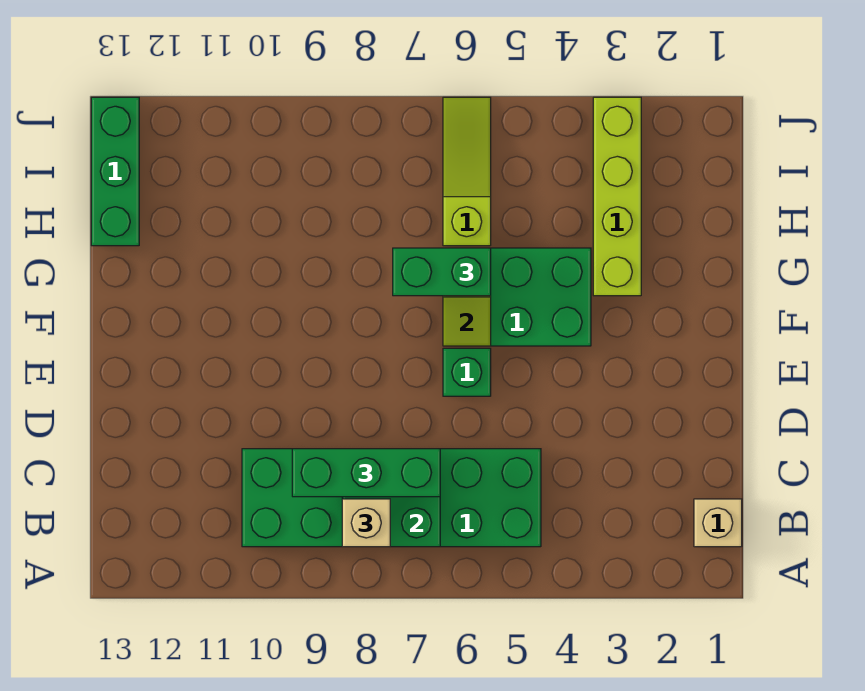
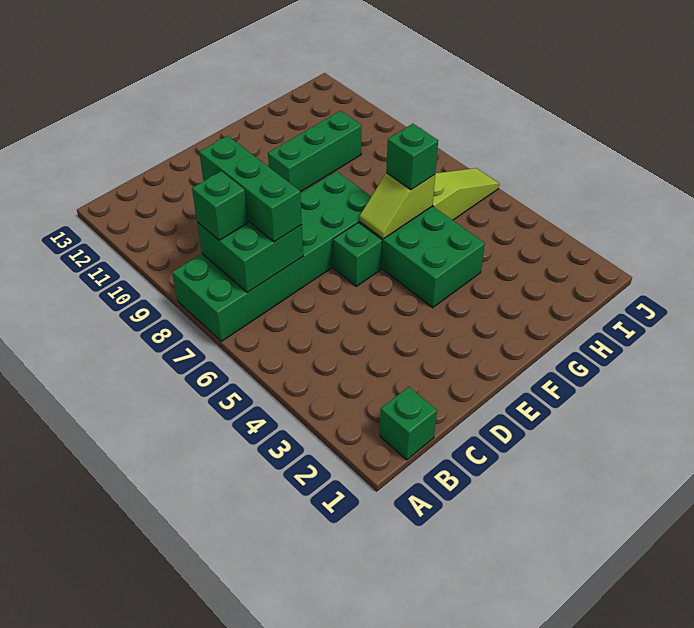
tan 1x1 brick [694,499,742,547] -> green 1x1 brick [380,387,437,460]
green 2x6 brick [242,449,541,547] -> green 2x6 brick turned to [172,171,371,341]
tan 1x1 brick [342,499,390,547] -> green 1x1 brick [192,171,248,240]
lime 1x4 brick [593,97,641,296] -> none
green 1x2 brick [393,248,491,296] -> green 1x1 brick [386,124,438,190]
green 1x3 brick [91,97,139,246] -> green 1x3 brick moved to [268,111,362,192]

